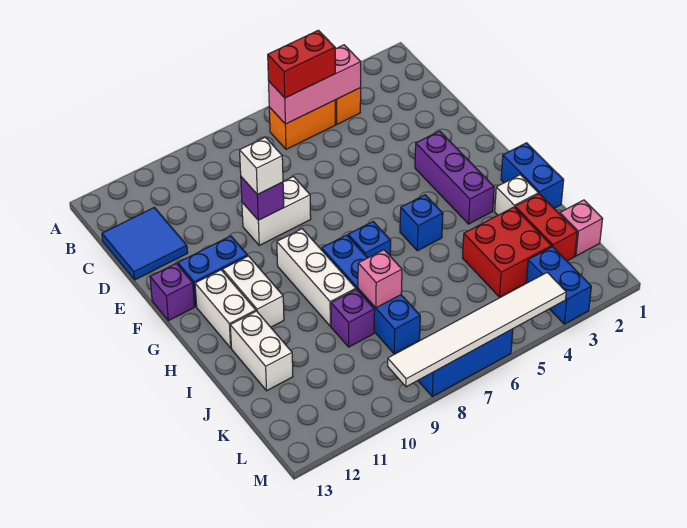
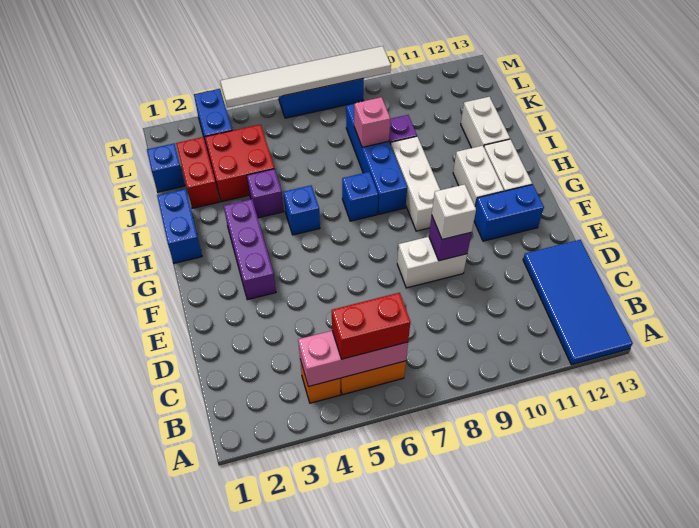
blue 2x2 tile [102,207,188,280] -> blue 2x4 tile [523,240,633,365]
purple 1x1 brick [150,263,194,321] -> purple 1x1 brick moved to [247,169,284,218]
white 1x1 brick [495,175,538,215] -> none
pink 1x1 brick [560,200,602,256] -> blue 1x1 brick [147,144,185,192]

